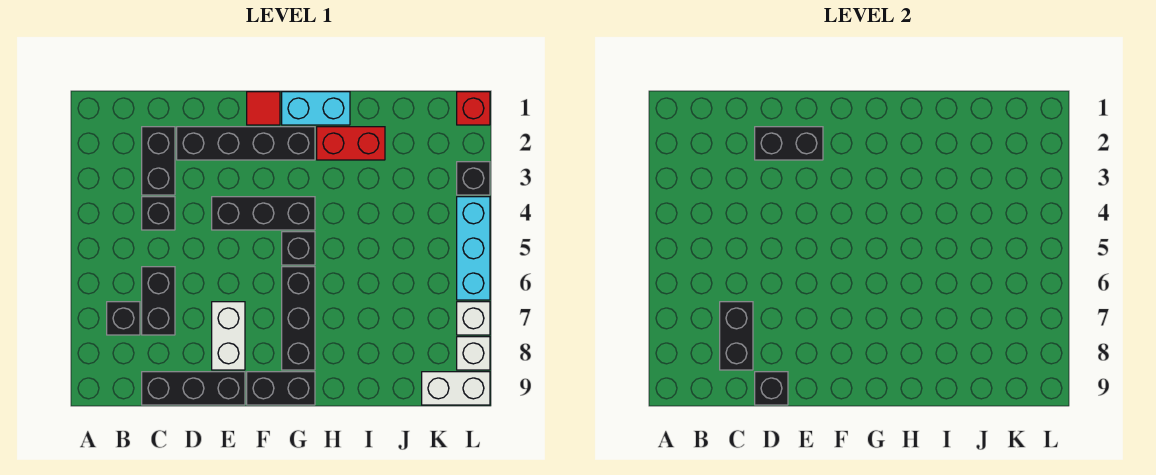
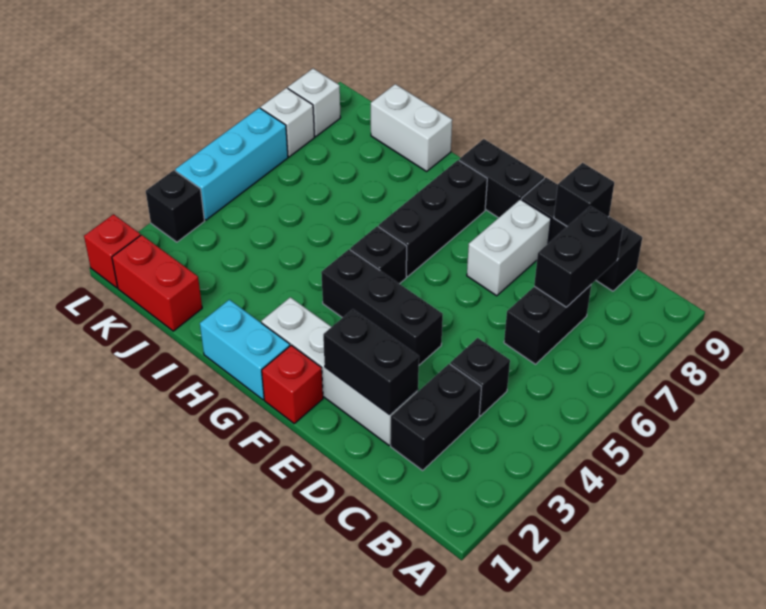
black 1x1 brick [107,302,140,335] -> none
black 1x4 brick [177,127,315,160] -> white 1x4 brick [261,297,418,445]
red 1x1 tile [247,92,280,125] -> red 1x1 brick [262,345,323,423]
red 1x2 brick [317,127,385,160] -> red 1x2 brick moved to [112,235,202,331]
white 1x2 brick [422,372,490,405] -> white 1x2 brick moved to [371,84,452,171]

